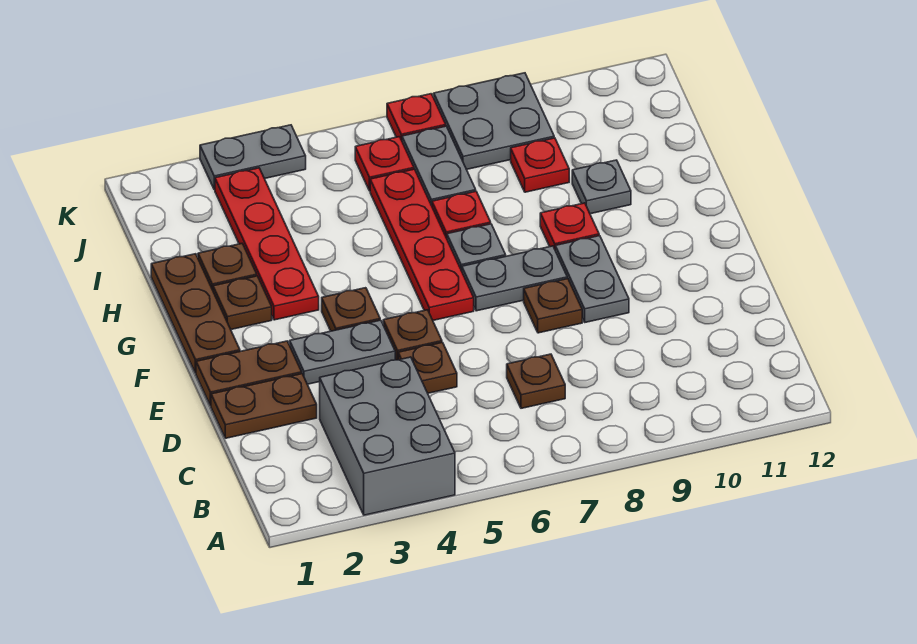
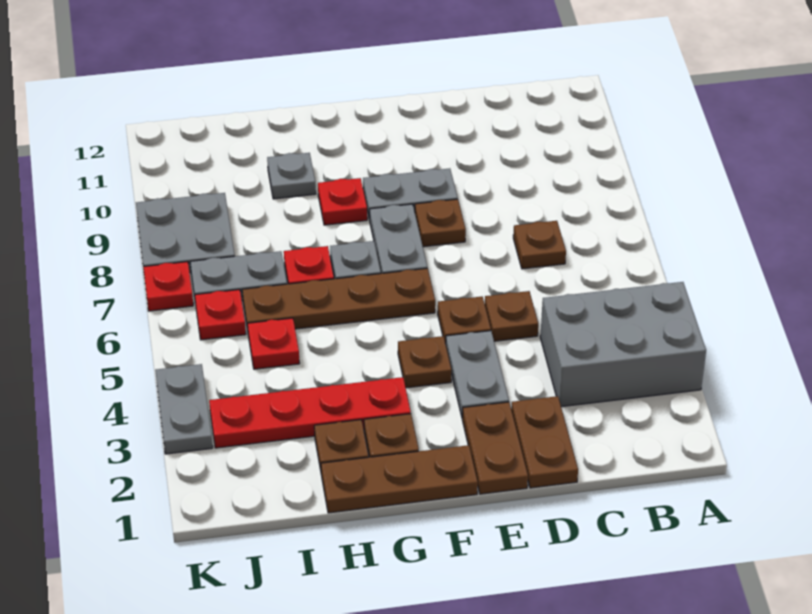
red 1x4 plate [370,169,474,320] -> brown 1x4 plate [242,268,435,330]
red 1x1 plate [511,138,569,192] -> red 1x1 plate moved to [248,318,300,369]

